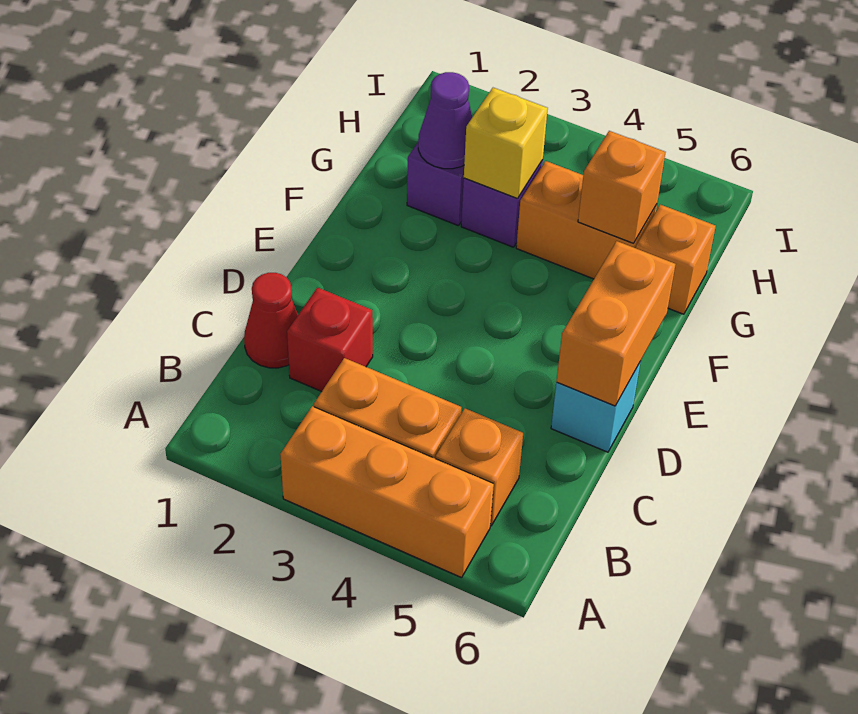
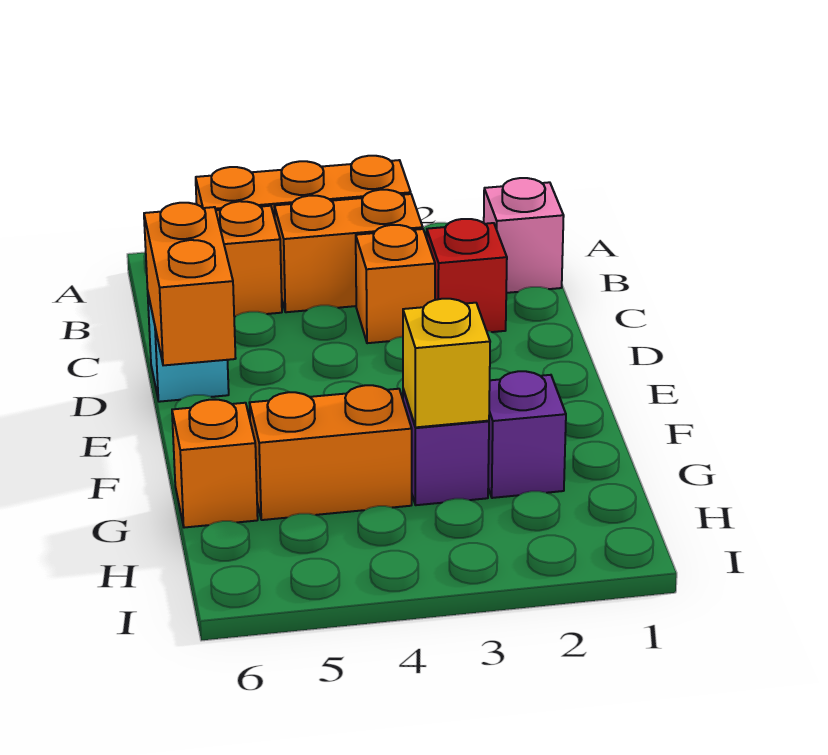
none -> pink 1x1 brick [484,178,564,293]
red 1x1 cone [244,273,298,368] -> none
purple 1x1 cone [418,72,472,169] -> none
orange 1x1 brick [578,131,665,243] -> orange 1x1 brick moved to [356,225,435,343]

